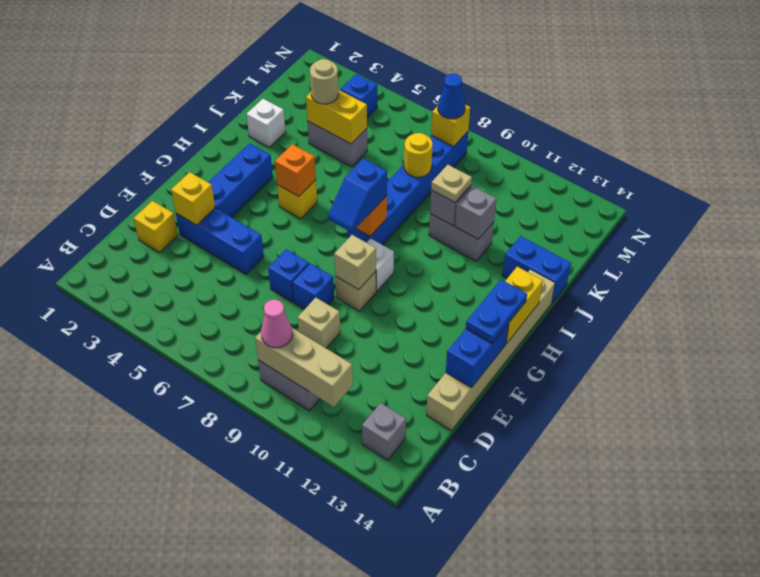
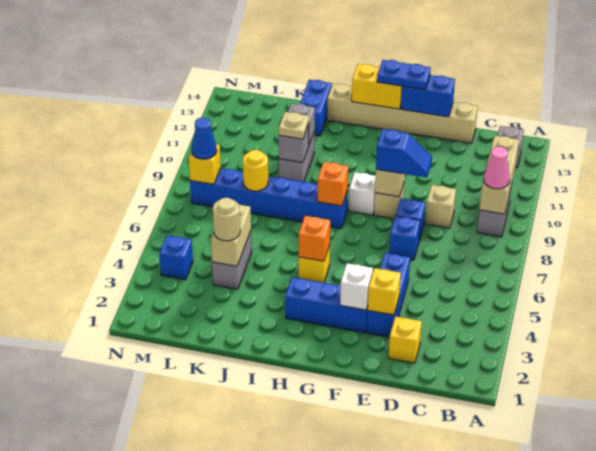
blue 1x2 slope [328,158,387,232] -> blue 1x2 slope moved to [376,129,432,178]
white 1x1 brick [246,99,285,147] -> white 1x1 brick moved to [340,263,373,310]
yellow 1x2 brick [306,90,367,144] -> tan 1x2 brick [211,205,251,266]

